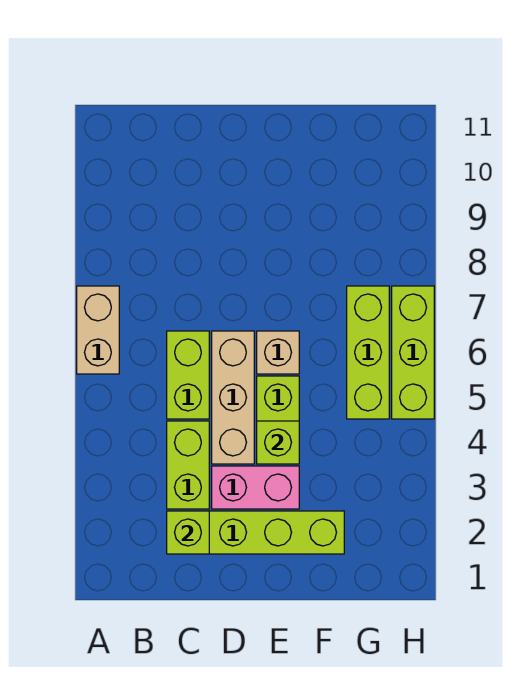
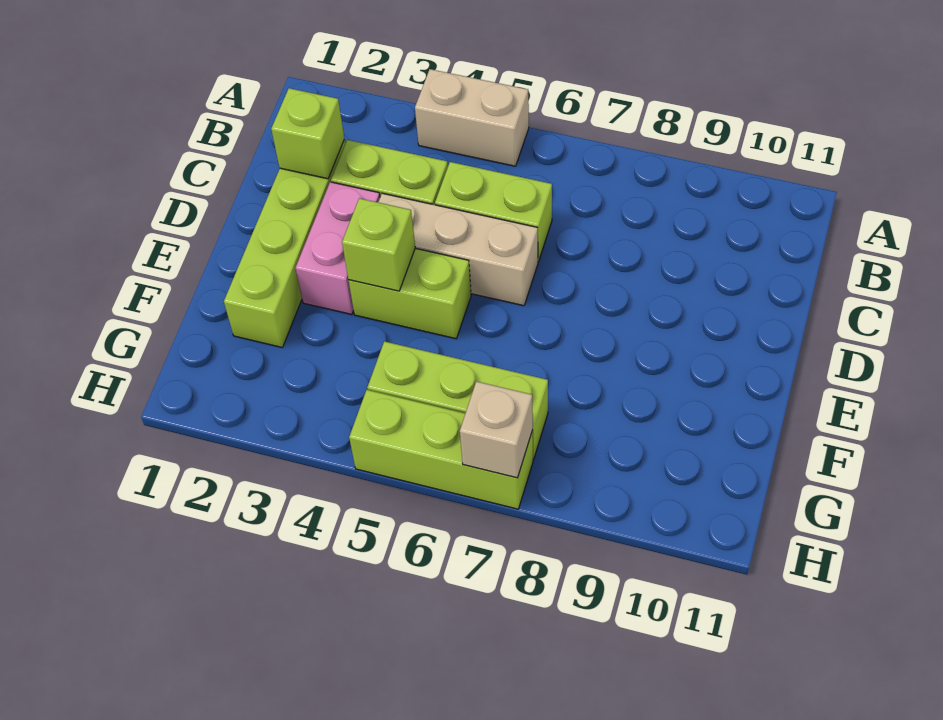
tan 1x2 brick [77,286,119,374] -> tan 1x2 brick moved to [415,69,529,166]
tan 1x1 brick [257,331,299,374] -> tan 1x1 brick moved to [460,381,533,478]

